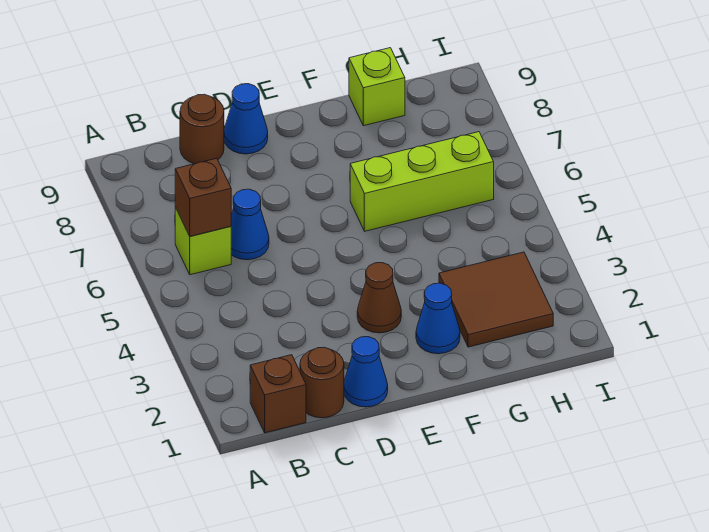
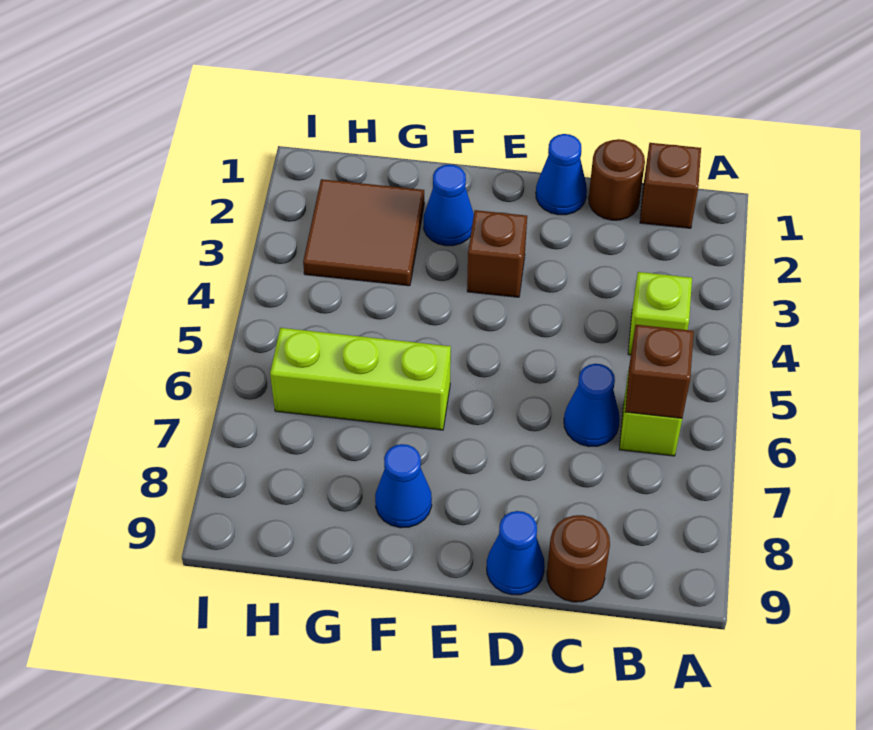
brown 1x1 cone [357,263,401,333] -> brown 1x1 brick [467,210,527,297]
none -> blue 1x1 cone [375,444,432,528]
lime 1x1 brick [349,48,405,126] -> lime 1x1 brick moved to [628,272,692,355]

